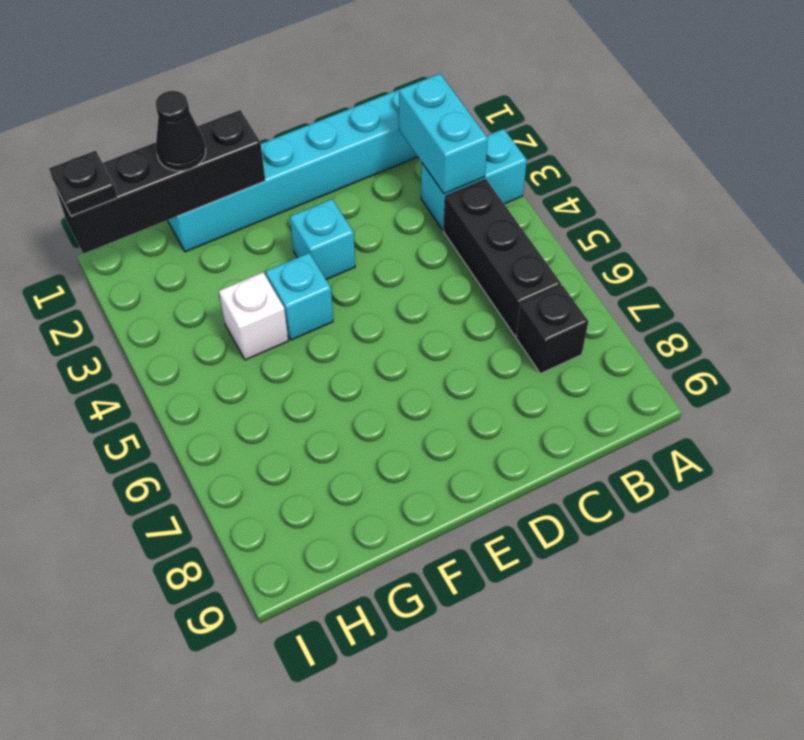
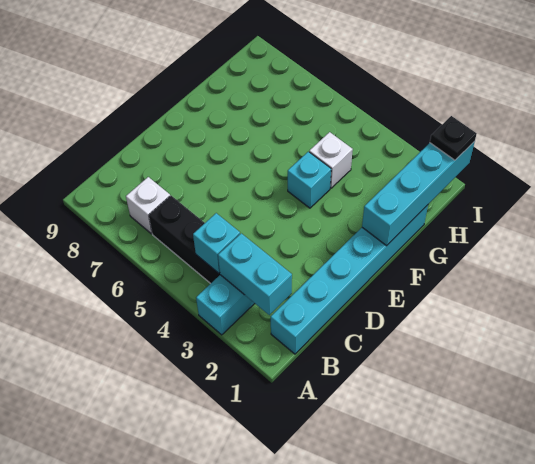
black 1x1 brick [516,285,588,373] -> white 1x1 brick [126,177,170,234]
cyan 1x1 brick [290,199,355,280] -> cyan 1x1 brick moved to [193,213,240,273]
black 1x4 brick [54,110,265,254] -> cyan 1x4 brick [362,141,475,246]
black 1x1 cone [155,91,206,171] -> none

